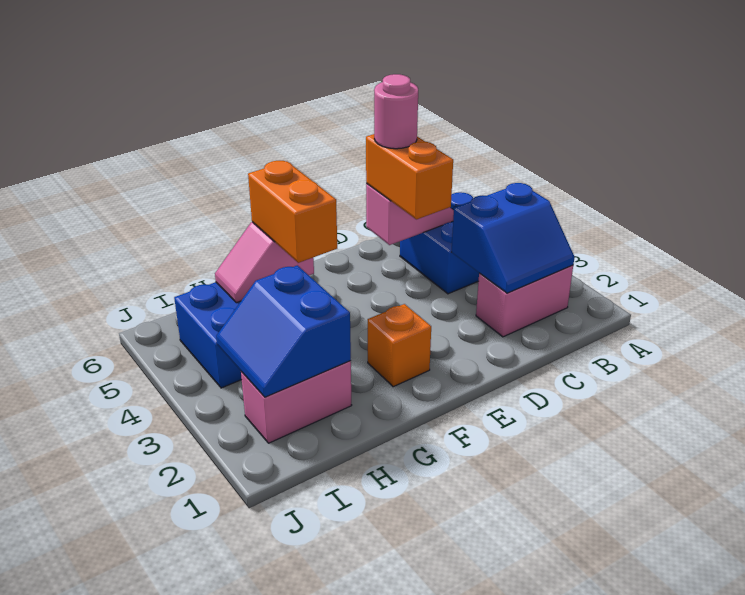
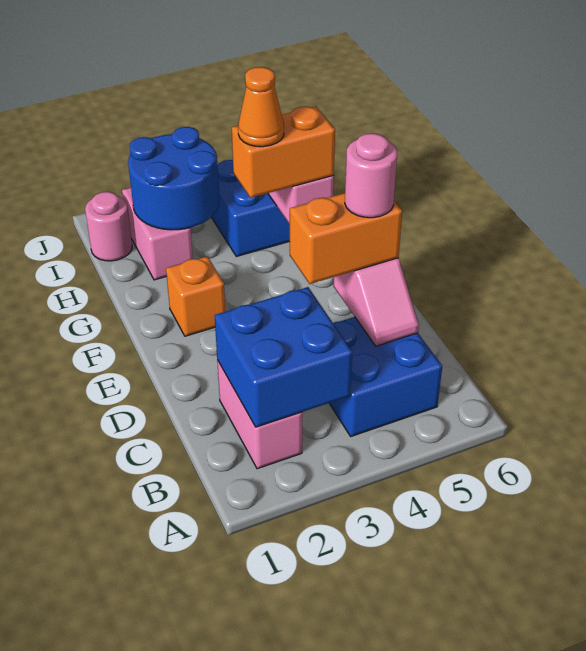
blue 2x2 slope [452,183,574,293] -> blue 2x2 brick [215,287,352,427]
none -> orange 1x1 cone [238,67,284,147]
blue 2x2 slope [216,265,351,397] -> blue 2x2 round brick [128,127,219,230]
none -> pink 1x1 round brick [85,192,132,261]

